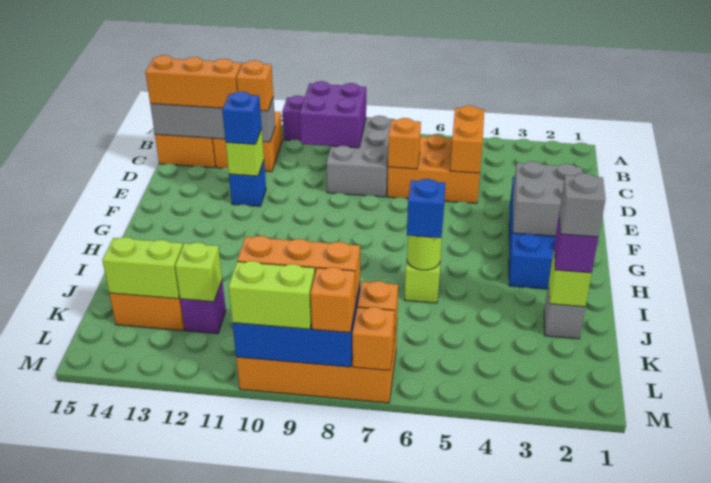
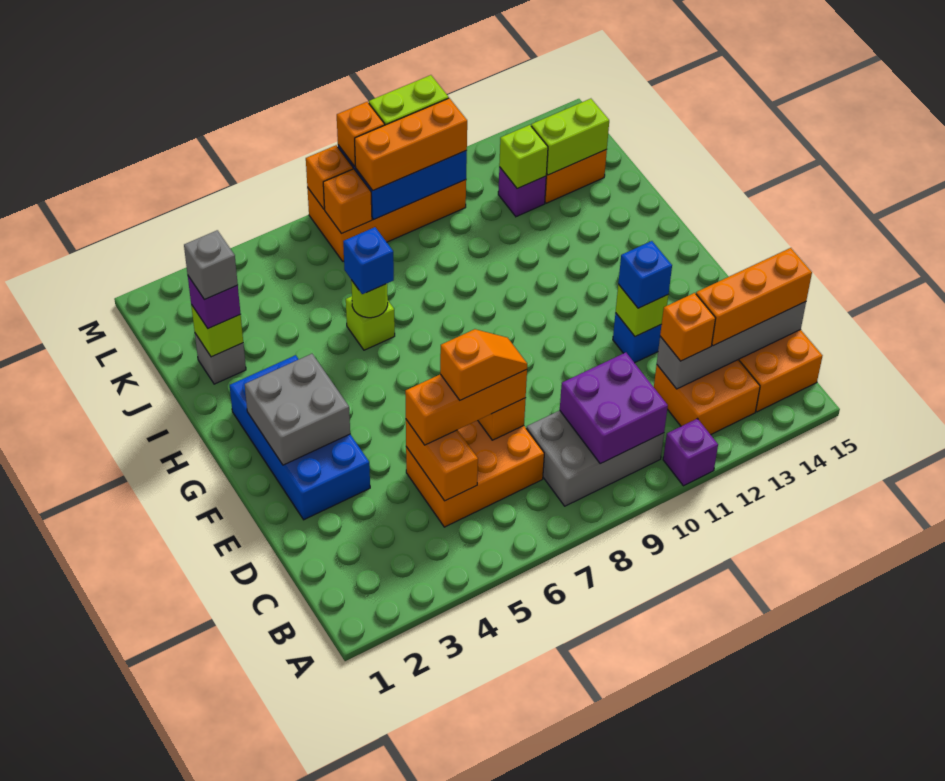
grey 2x3 brick [326,116,395,197] -> grey 2x3 brick turned to [526,411,664,506]
none -> orange 1x3 brick [405,370,527,445]
none -> orange 1x2 slope [440,329,527,400]

